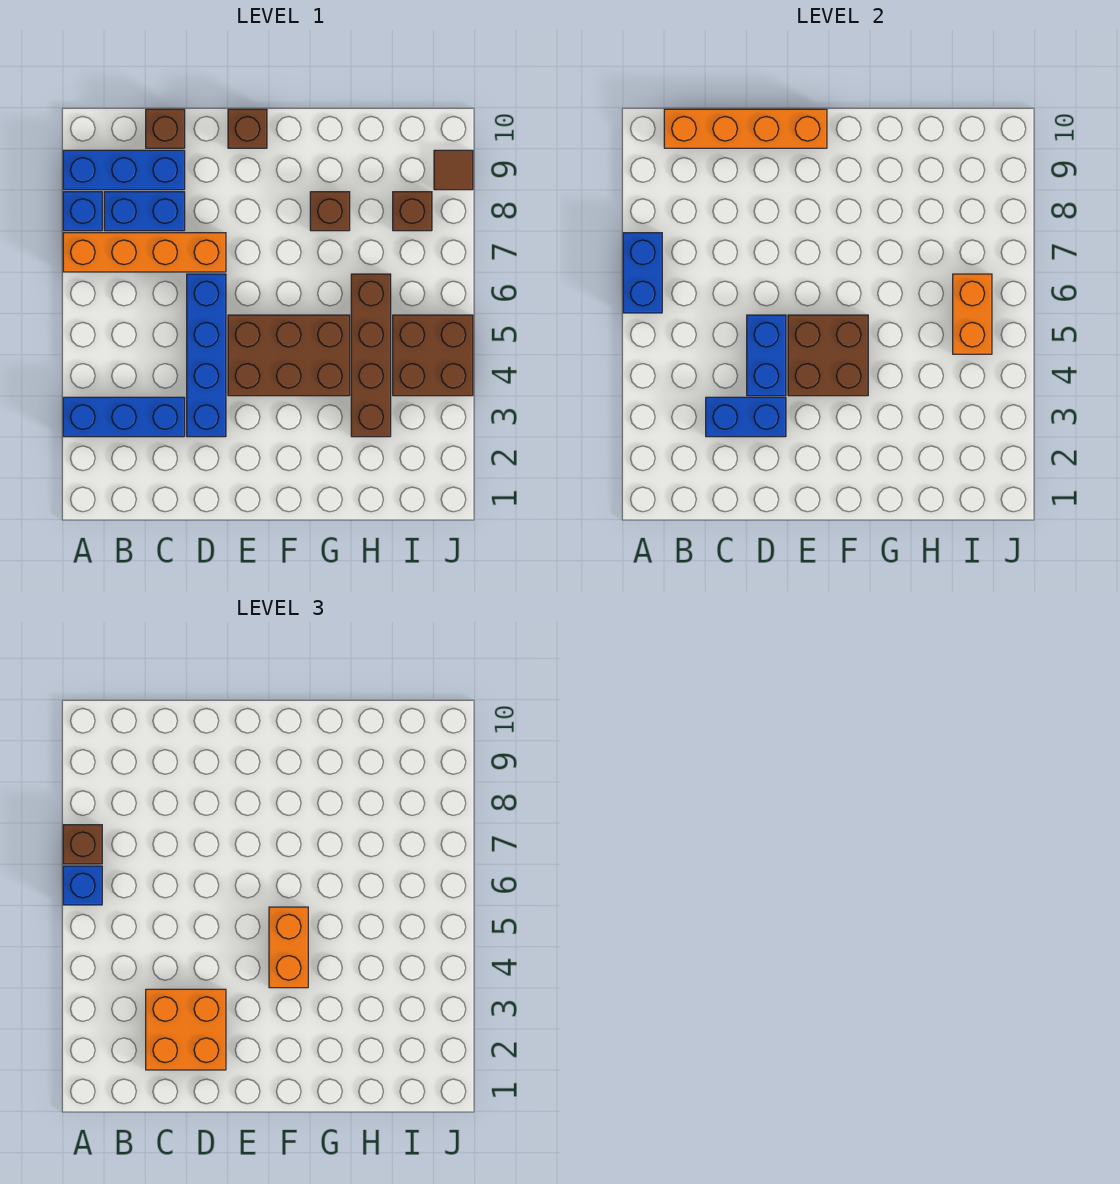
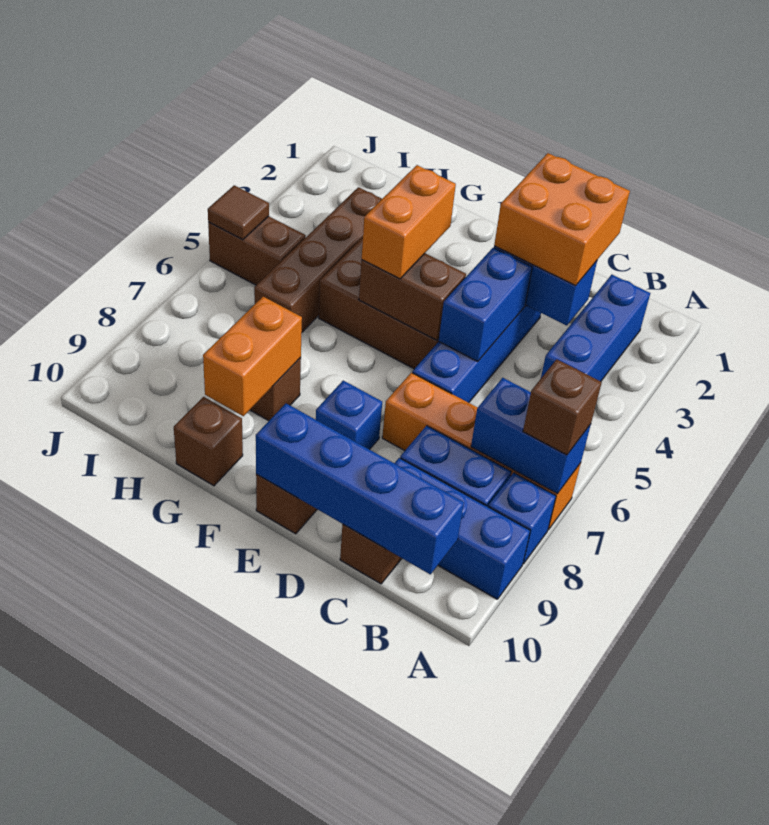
blue 1x3 brick [63,397,185,437] -> blue 1x3 brick turned to [541,275,650,381]
blue 1x2 brick [623,233,662,313] -> blue 1x2 brick turned to [471,378,591,494]
blue 1x1 brick [63,866,102,905] -> blue 1x1 brick moved to [316,380,382,450]
orange 1x4 brick [664,109,827,148] -> blue 1x4 brick [256,404,464,575]
brown 2x2 brick [788,315,868,396] -> brown 1x2 brick [359,253,466,340]
brown 2x2 brick [393,315,473,396] -> brown 1x2 brick [208,216,306,285]
orange 1x2 brick [953,274,992,354] -> orange 1x2 brick moved to [203,297,302,416]
brown 1x1 brick [393,192,432,231] -> brown 1x1 brick moved to [174,397,243,486]
brown 1x1 tile [434,150,473,190] -> brown 1x1 tile moved to [208,185,269,240]

